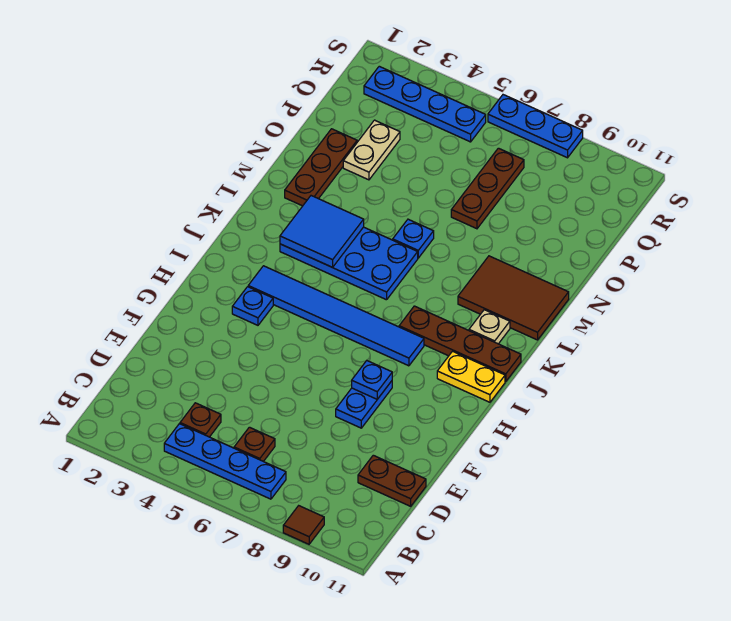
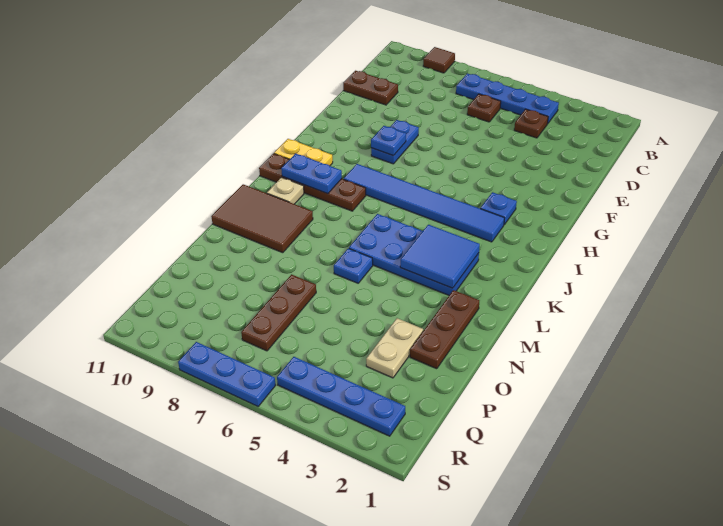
none -> blue 1x2 plate [281,153,342,194]

